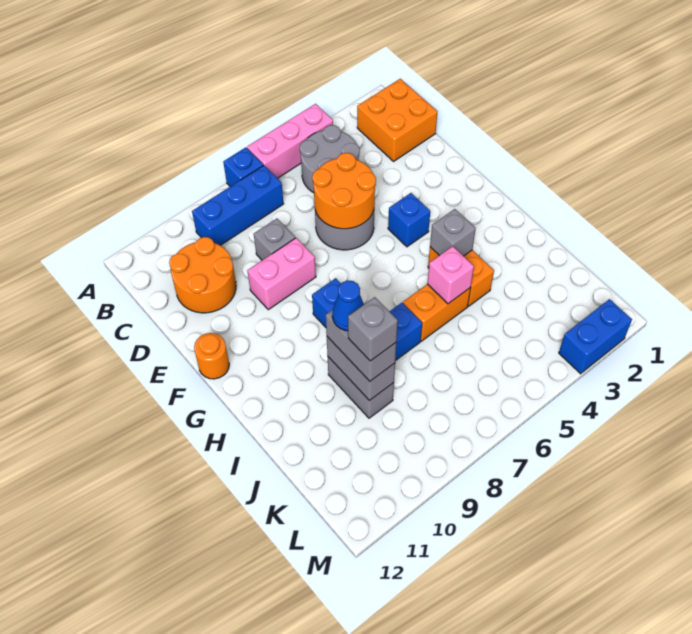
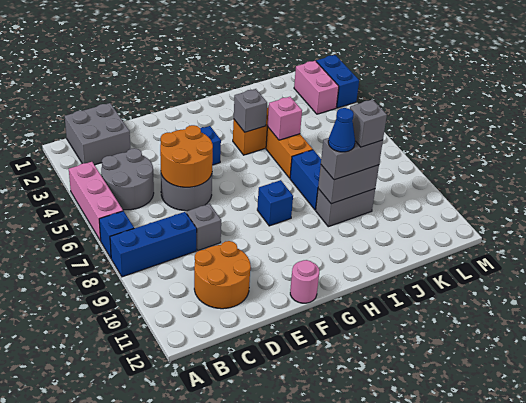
orange 2x2 brick [357,79,438,161] -> grey 2x2 brick [65,103,130,165]
blue 1x3 brick [192,165,284,245] -> blue 1x3 brick turned to [110,212,197,277]
pink 1x2 brick [247,238,316,310] -> pink 1x2 brick moved to [294,61,339,114]
orange 1x1 round brick [194,333,229,379] -> pink 1x1 round brick [290,260,319,303]

